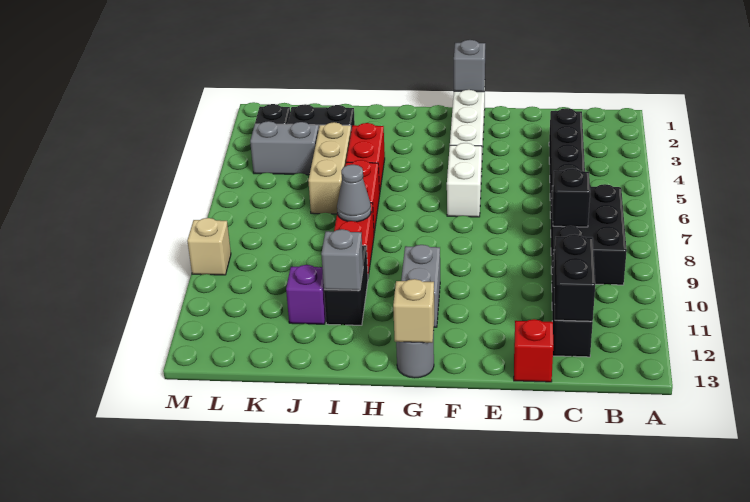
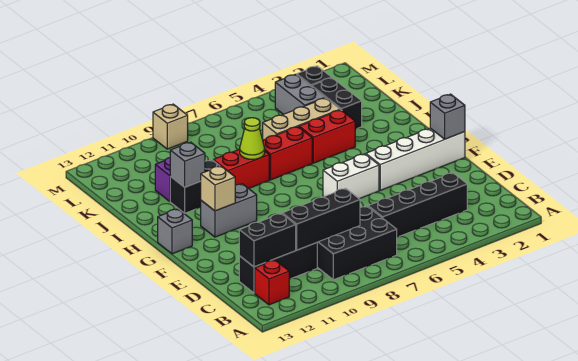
black 1x1 brick [553,169,590,227] -> black 1x3 brick [282,188,360,250]
red 1x1 brick [514,319,553,382] -> red 1x1 brick moved to [255,260,289,305]
grey 1x1 round brick [396,331,434,378] -> grey 1x1 brick [158,209,192,254]
tan 1x1 brick [393,279,434,343] -> tan 1x1 brick moved to [201,166,235,211]
grey 1x1 cone [337,165,371,222] -> lime 1x1 cone [240,118,265,159]

